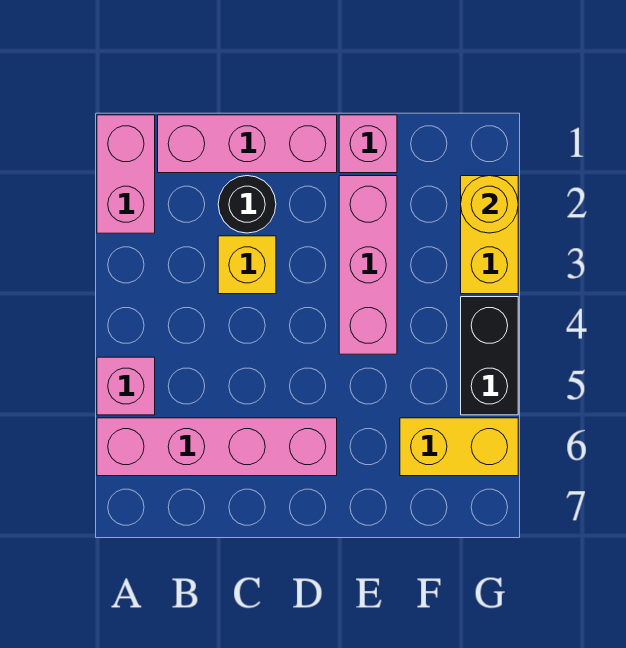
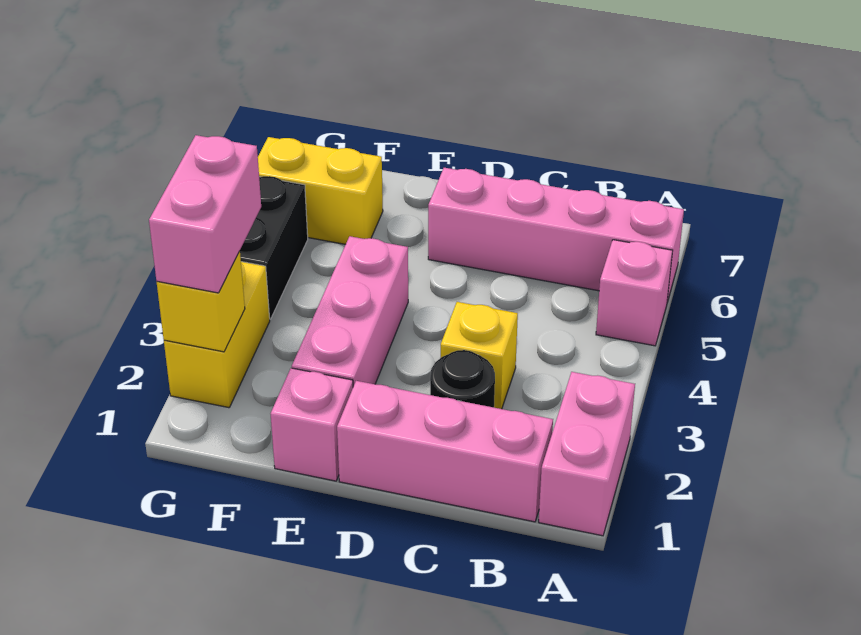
yellow 1x1 round brick [461,176,518,233] -> yellow 1x1 brick [157,251,245,352]
none -> pink 1x2 brick [149,135,261,293]

